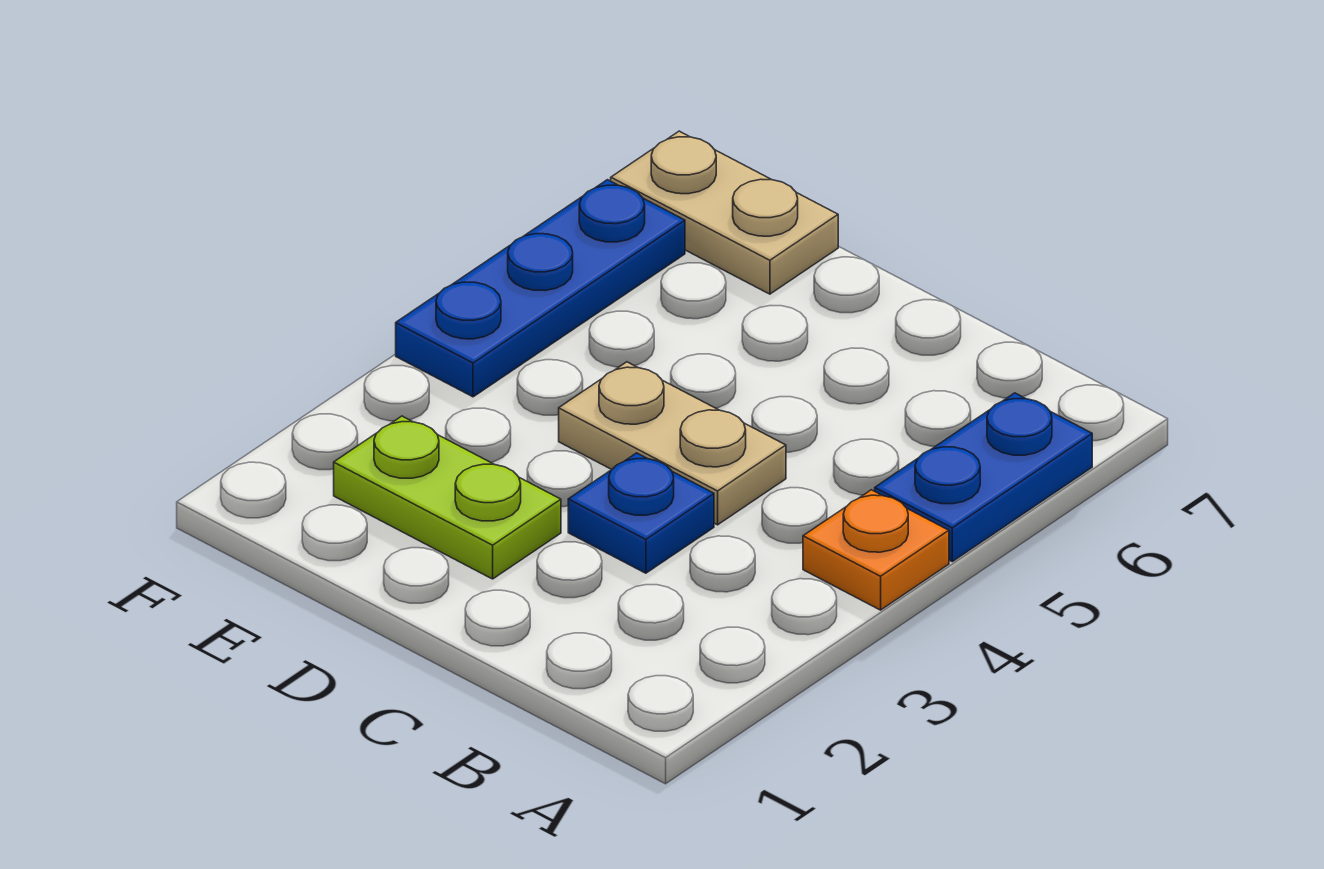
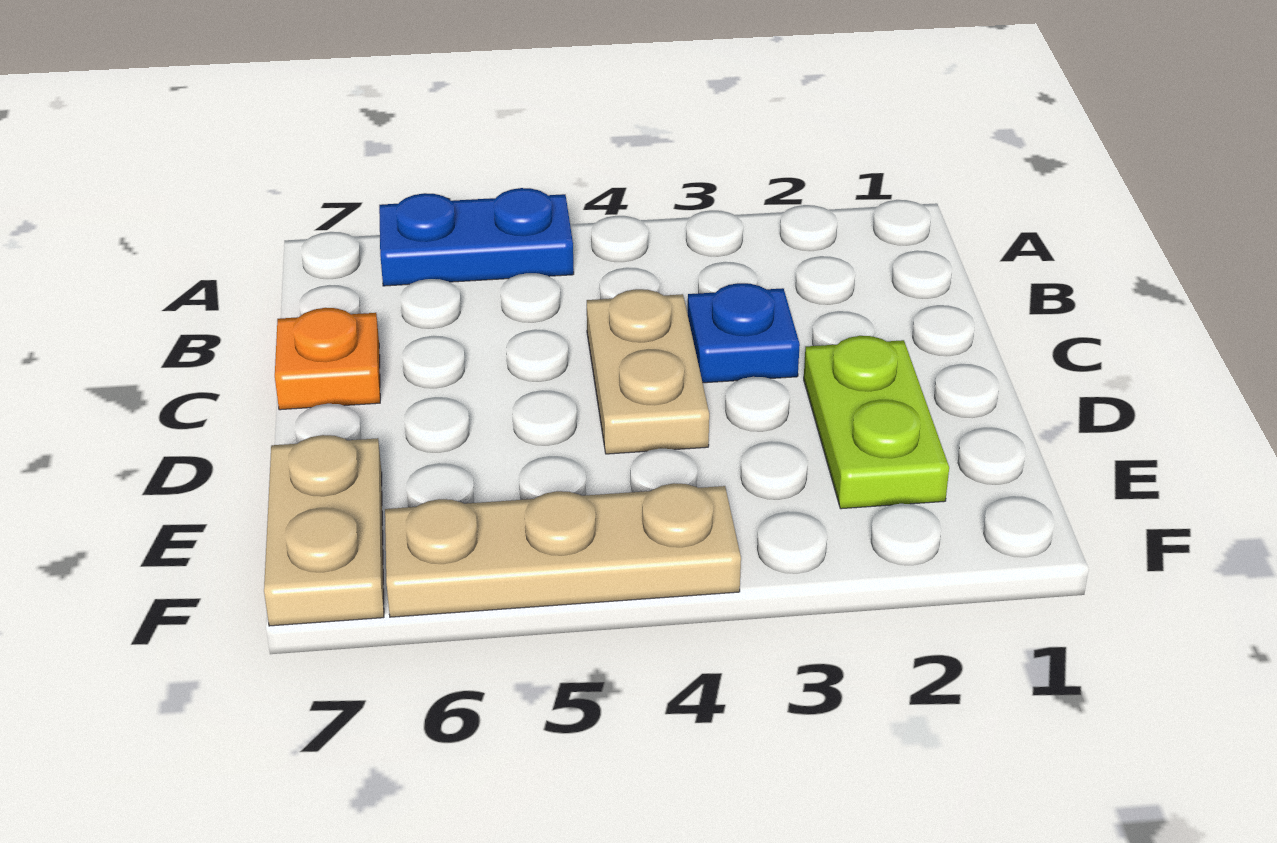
orange 1x1 plate [803,490,949,610] -> orange 1x1 plate moved to [275,308,380,410]
blue 1x3 plate [396,180,685,397] -> tan 1x3 plate [385,483,741,617]

